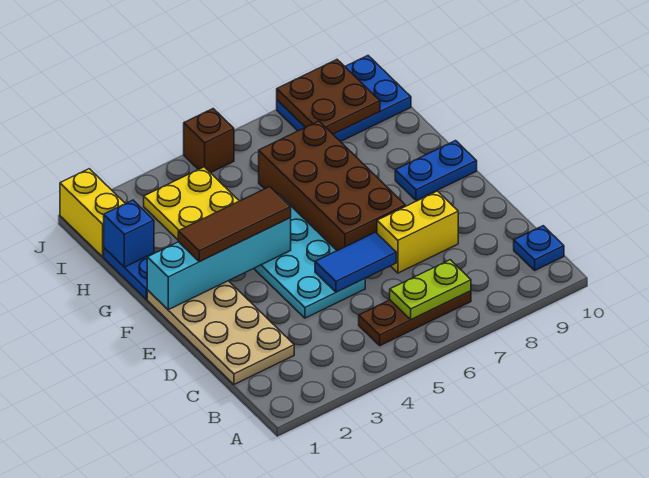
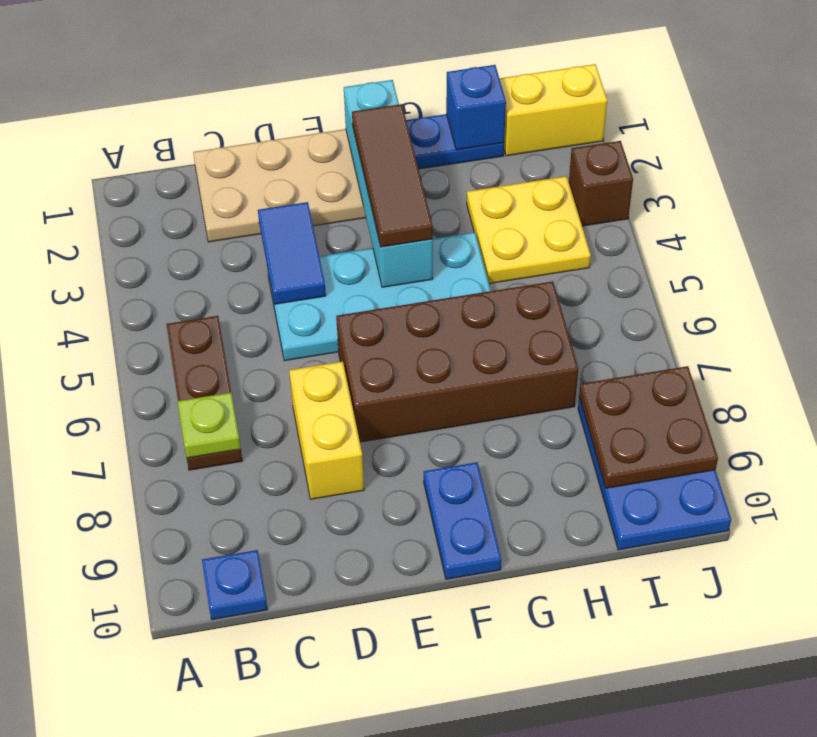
lime 1x2 plate [390,260,471,320] -> lime 1x1 plate [178,393,241,458]
blue 1x2 tile [315,232,396,292] -> blue 1x2 tile moved to [258,202,326,304]
brown 1x1 brick [184,109,234,173] -> brown 1x1 brick moved to [569,141,633,226]

